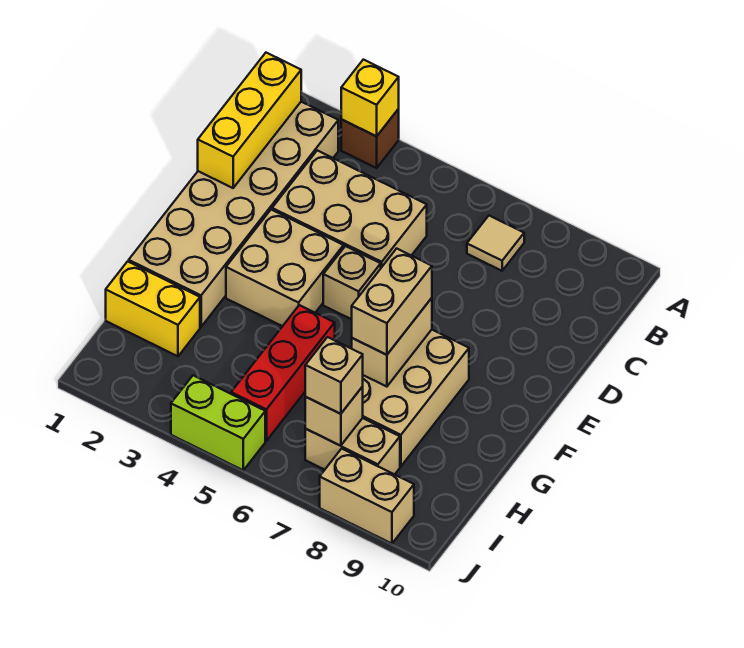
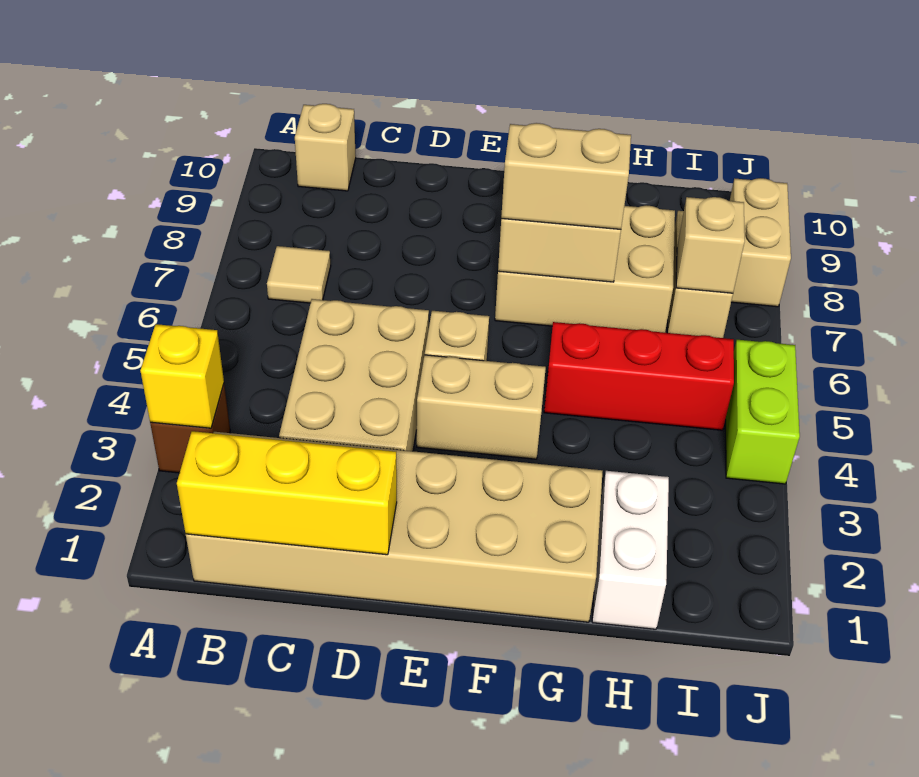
tan 2x2 brick [226,210,344,326] -> tan 1x2 brick [417,355,546,459]
yellow 1x2 brick [106,261,200,356] -> white 1x2 brick [592,471,669,629]
tan 1x1 brick [305,337,363,414] -> tan 1x1 brick moved to [295,104,356,191]

